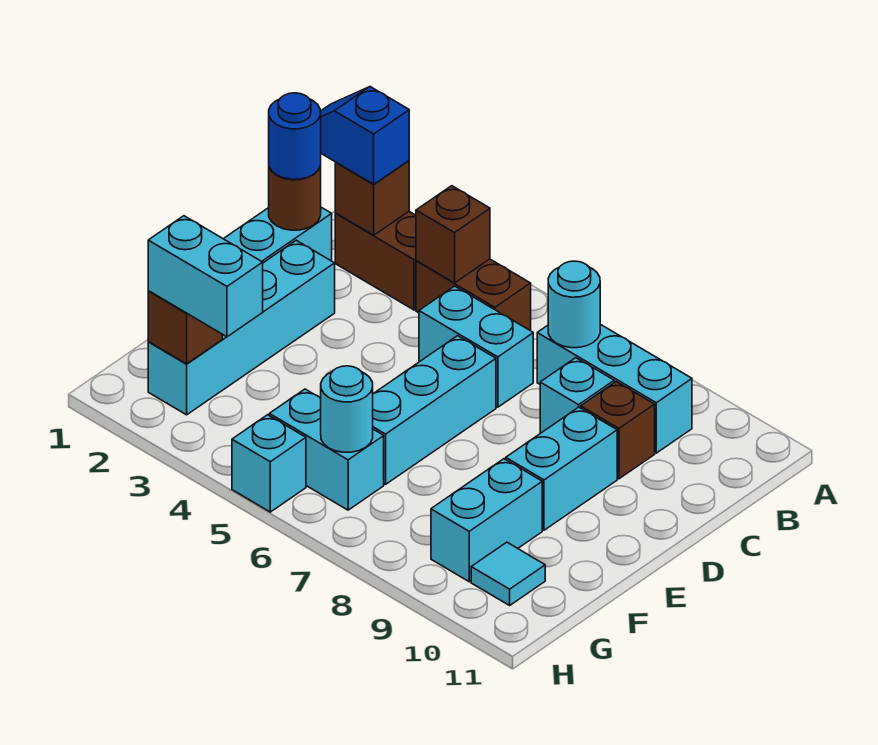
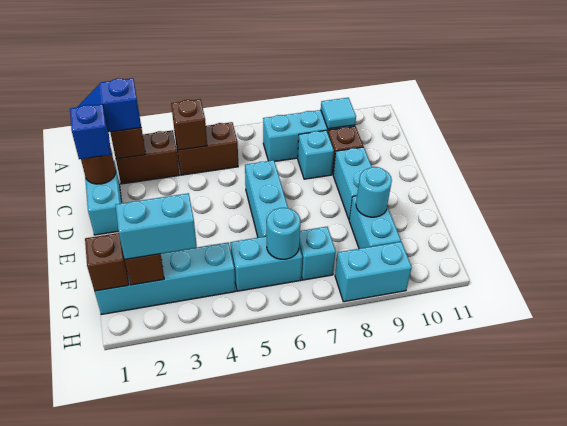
cyan 1x1 round brick [548,261,600,348] -> cyan 1x1 round brick moved to [356,167,392,217]
blue 1x1 round brick [269,93,321,179] -> blue 1x1 brick [70,104,111,159]
cyan 1x2 brick [419,286,533,407] -> cyan 1x2 brick moved to [335,242,412,302]
cyan 1x4 brick [148,240,335,415] -> cyan 1x4 brick turned to [95,243,235,315]
none -> brown 1x1 brick [85,233,129,291]
cyan 1x1 tile [471,542,545,605] -> cyan 1x1 tile moved to [321,98,356,129]
cyan 1x1 brick [232,415,306,512] -> cyan 1x1 brick moved to [299,227,336,280]

